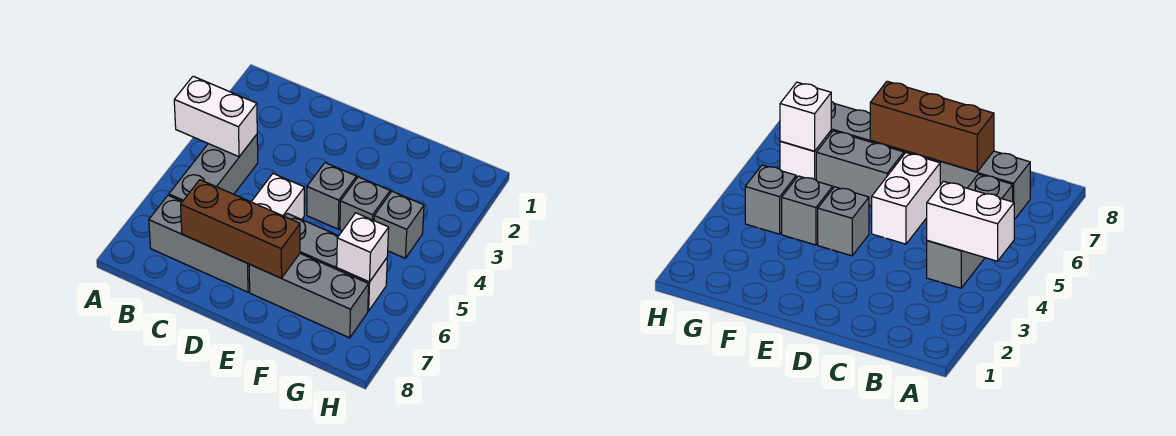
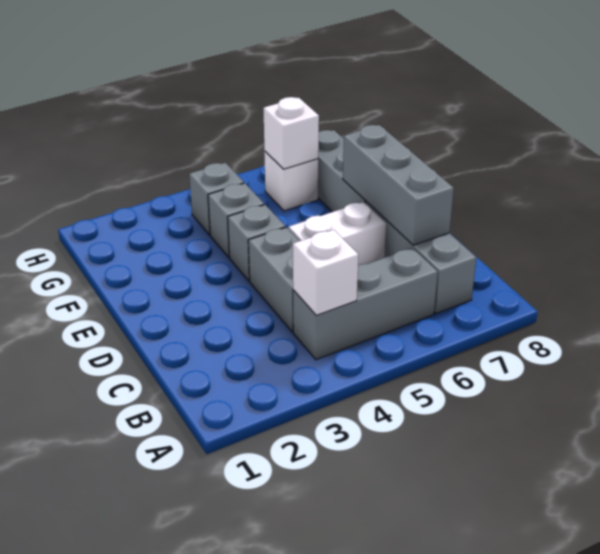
white 1x2 brick [174,76,257,157] -> white 1x1 brick [293,230,358,315]
brown 1x3 brick [181,180,300,278] -> grey 1x3 brick [343,125,454,245]
grey 1x2 brick [285,213,338,269] -> grey 1x2 brick moved to [248,227,299,332]

